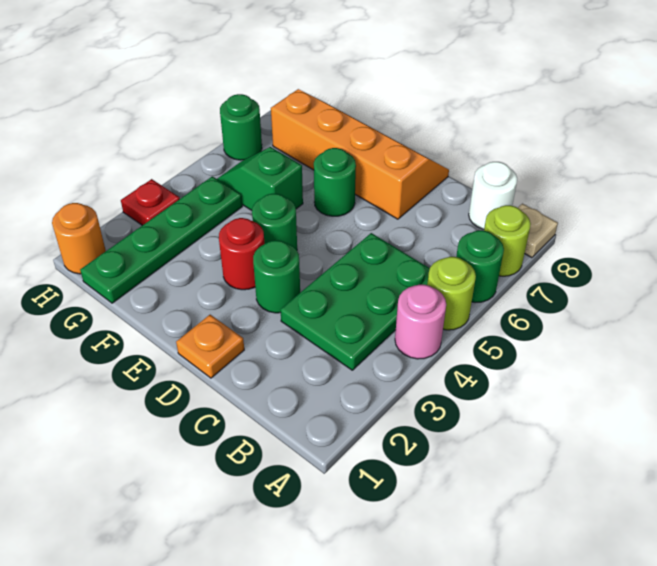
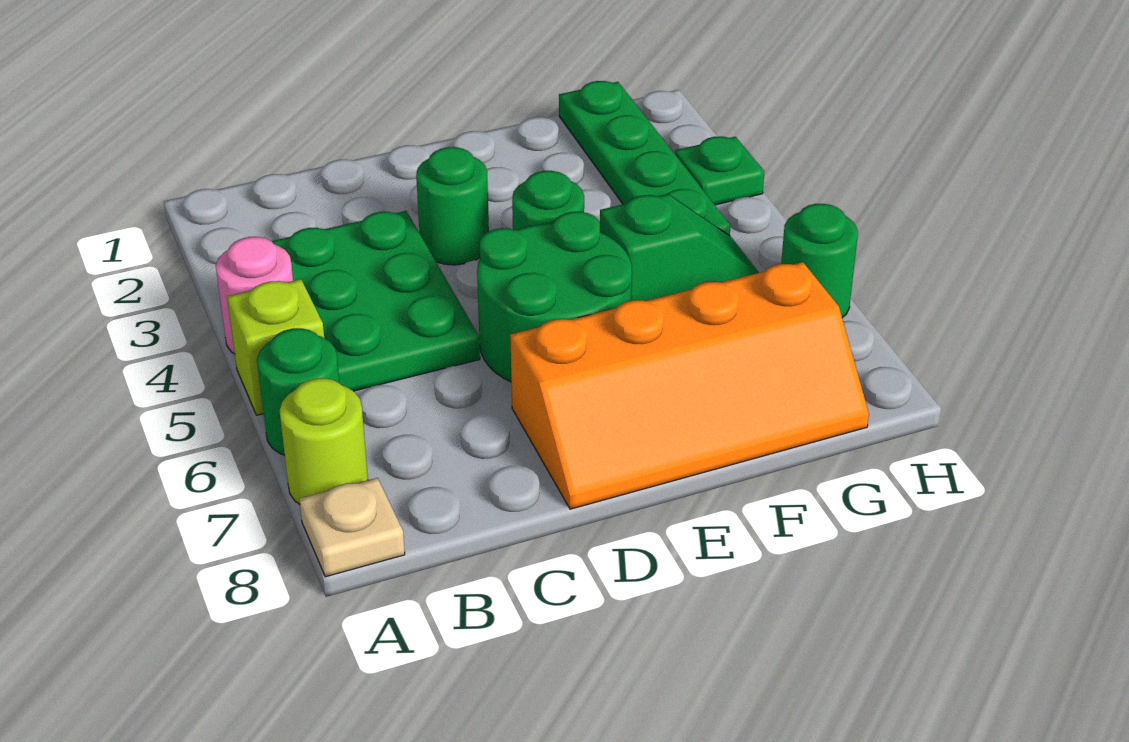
lime 1x1 round brick [427,257,476,330] -> lime 1x1 brick [227,279,324,415]
white 1x1 round brick [469,162,517,230] -> none
orange 1x1 plate [176,315,244,378] -> none
red 1x1 round brick [219,218,264,290] -> none
green 1x1 round brick [314,148,356,216] -> green 2x2 round brick [477,212,632,382]
orange 1x1 round brick [52,203,106,274] -> none
red 1x1 plate [121,179,180,226] -> green 1x1 plate [675,136,764,205]

